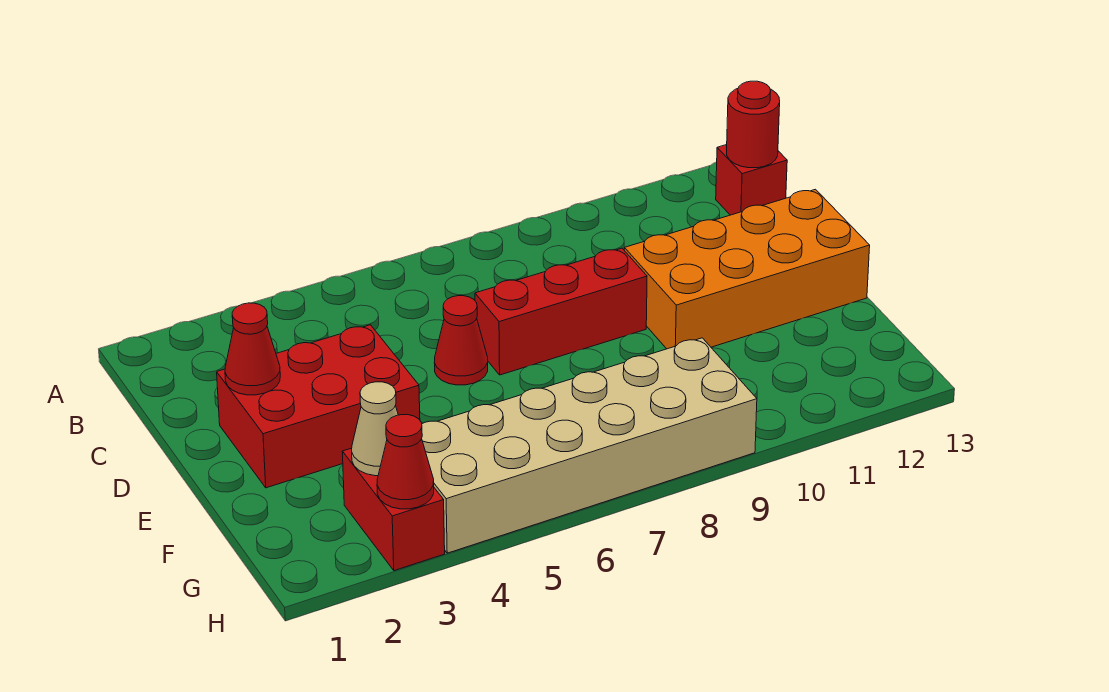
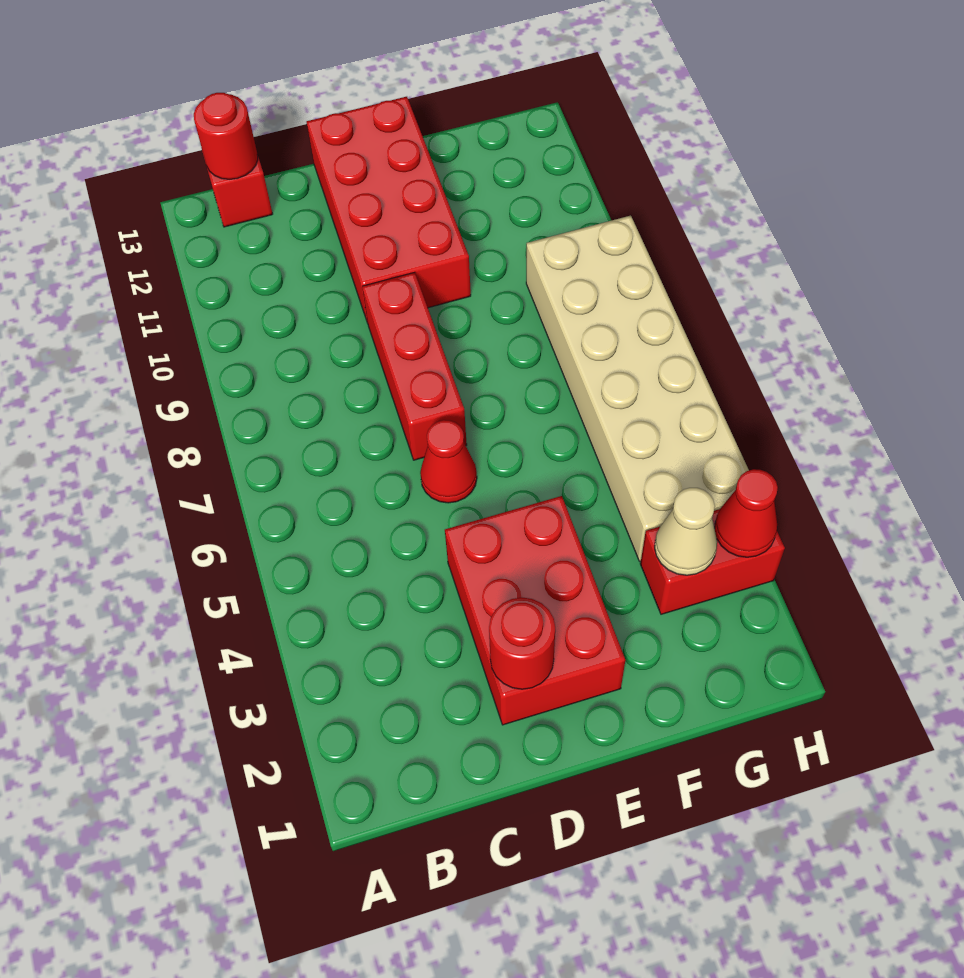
red 1x1 cone [225,303,280,395] -> red 1x1 round brick [489,597,555,689]
orange 2x4 brick [624,189,870,349] -> red 2x4 brick [307,97,471,323]

